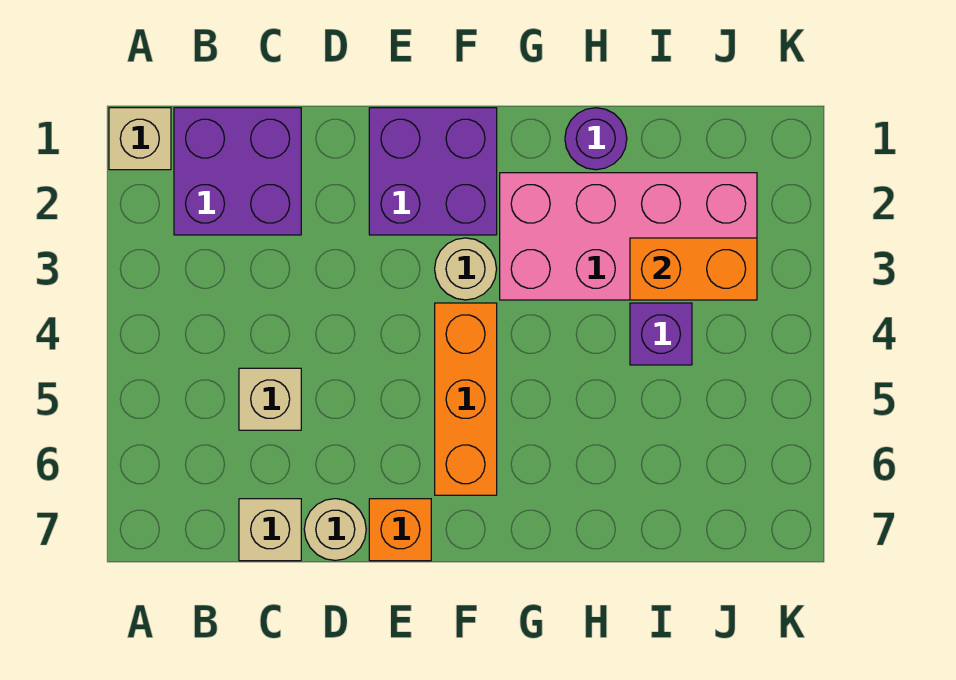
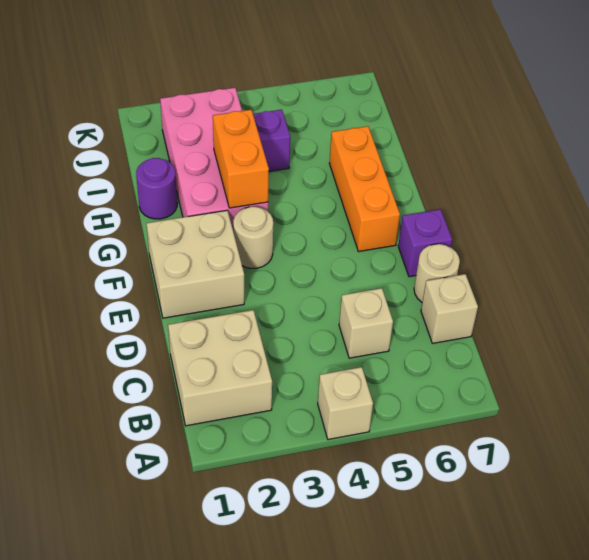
tan 1x1 brick [109,108,171,170] -> tan 1x1 brick moved to [318,367,373,440]
purple 2x2 brick [174,108,301,235] -> tan 2x2 brick [168,310,272,426]
purple 2x2 brick [369,108,497,235] -> tan 2x2 brick [146,210,244,318]
orange 1x1 brick [369,499,431,561] -> purple 1x1 brick [398,209,452,277]
orange 1x3 brick [435,303,497,495] -> orange 1x3 brick turned to [329,126,400,252]
orange 1x2 brick [630,238,757,300] -> orange 1x2 brick moved to [213,110,269,208]

